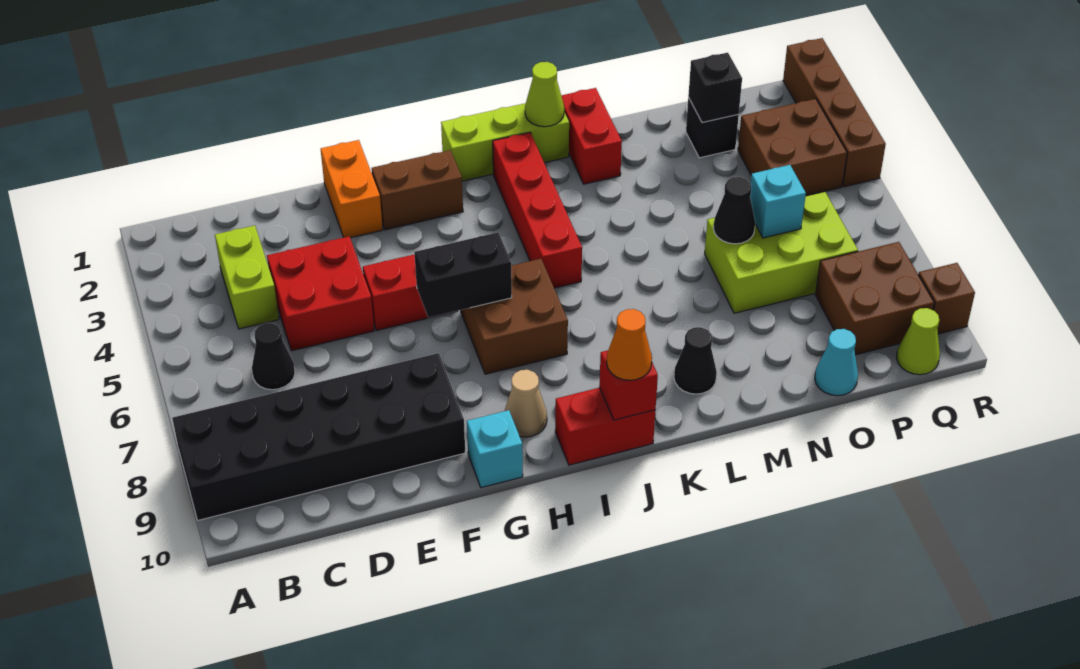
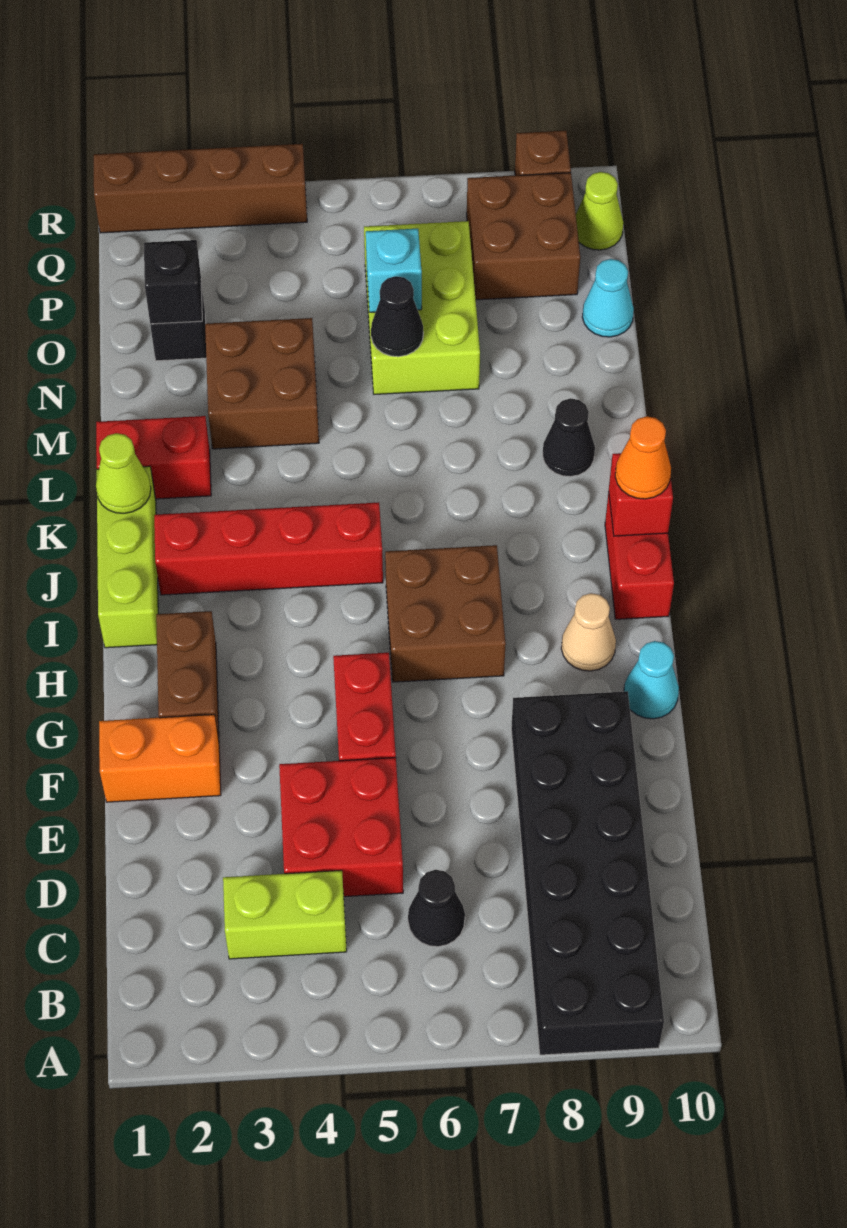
black 1x2 brick [414,232,512,318] -> none
cyan 1x1 brick [467,410,523,488] -> cyan 1x1 cone [624,641,679,719]
brown 2x2 brick [738,99,847,196] -> brown 2x2 brick moved to [205,318,319,449]

